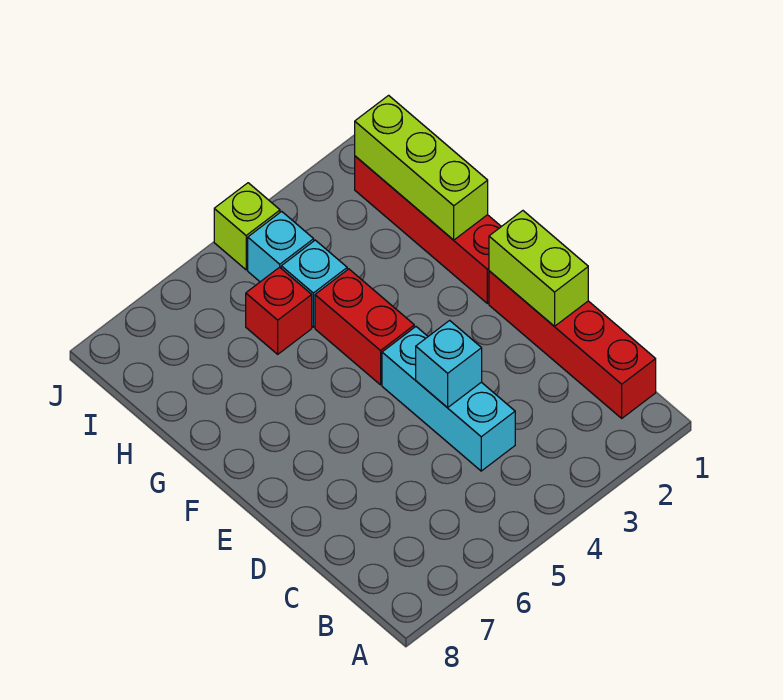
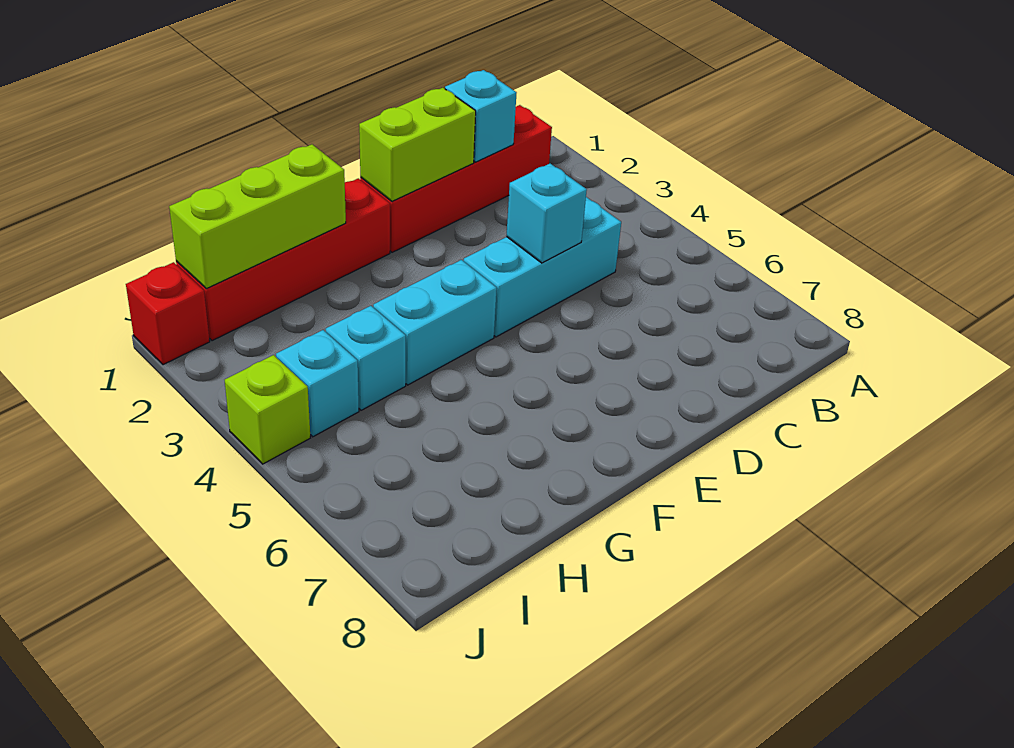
none -> cyan 1x1 brick [445,70,517,162]
red 1x2 brick [315,269,414,385] -> cyan 1x2 brick [373,260,497,385]
red 1x1 brick [246,267,312,354] -> red 1x1 brick moved to [126,262,210,365]

